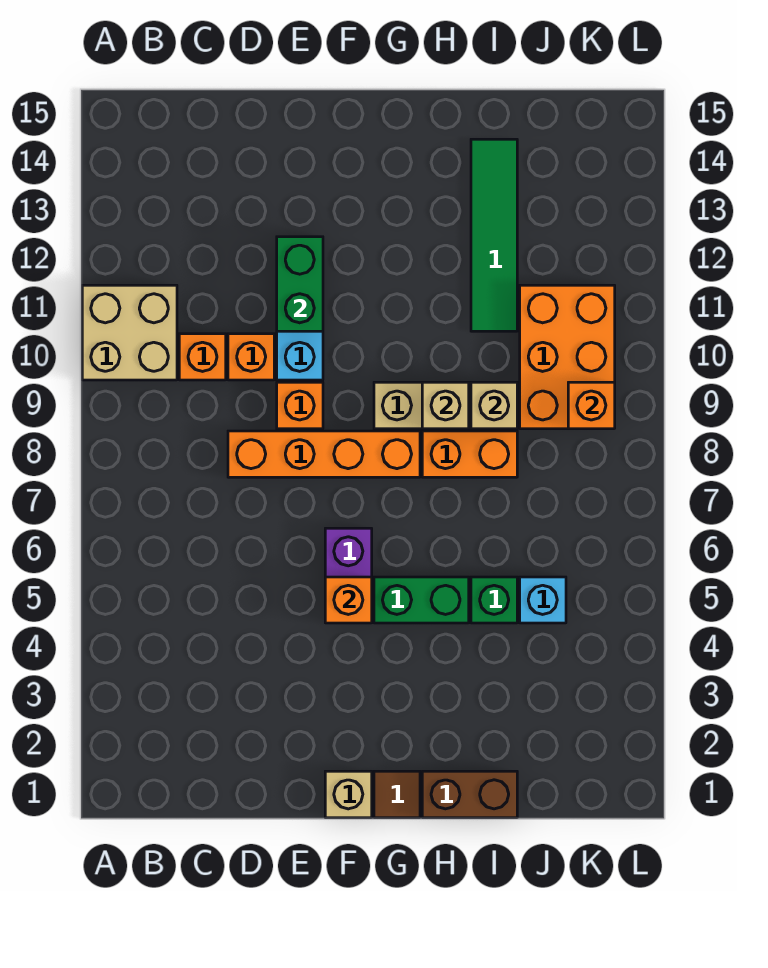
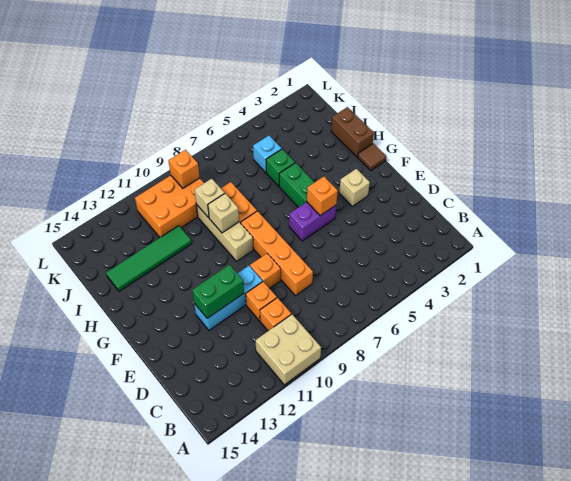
tan 1x1 brick [325,771,372,818] -> tan 1x1 brick moved to [339,169,370,206]

